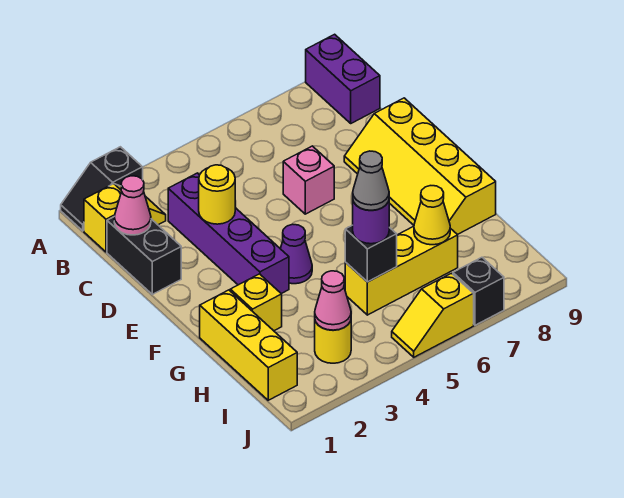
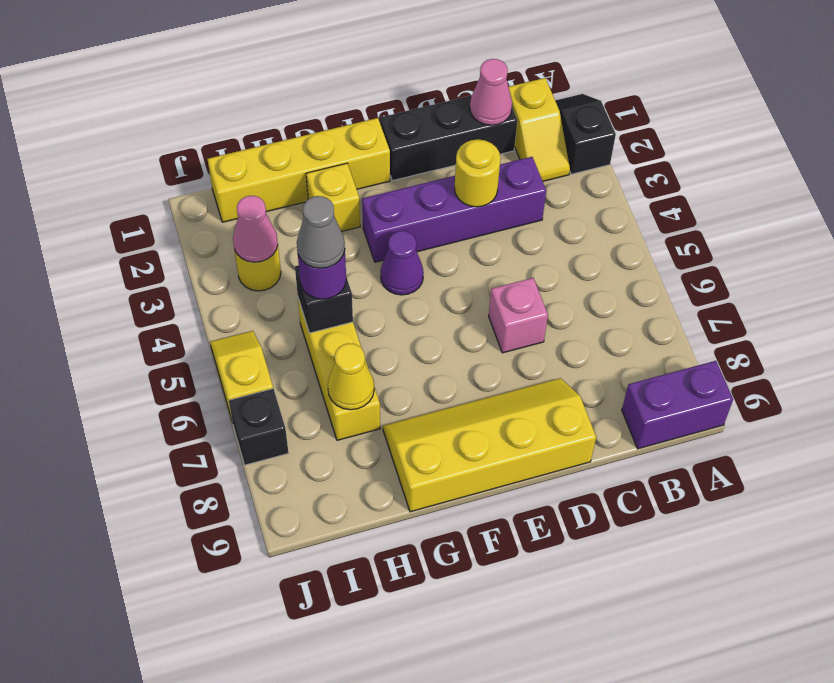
black 1x2 brick [107,217,181,294] -> black 1x3 brick [380,96,517,181]
yellow 1x3 brick [200,290,297,400] -> yellow 1x4 brick [208,118,390,222]

